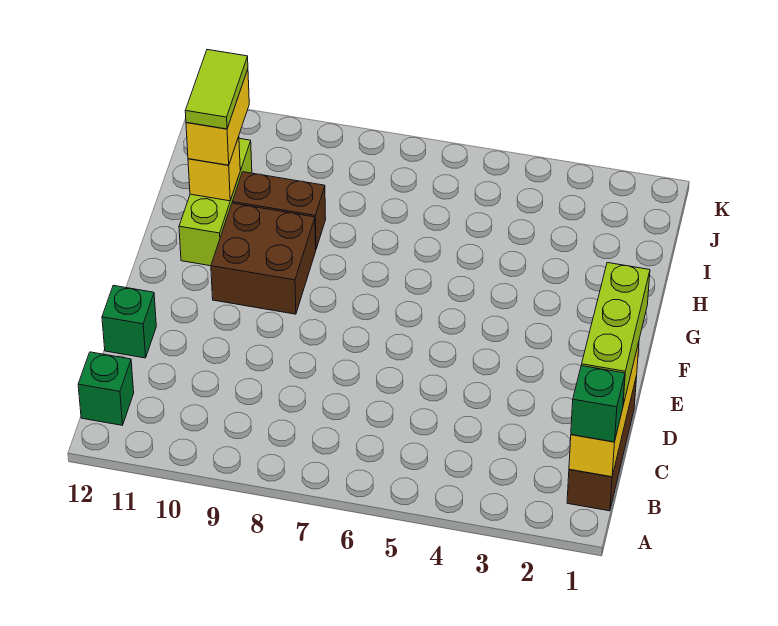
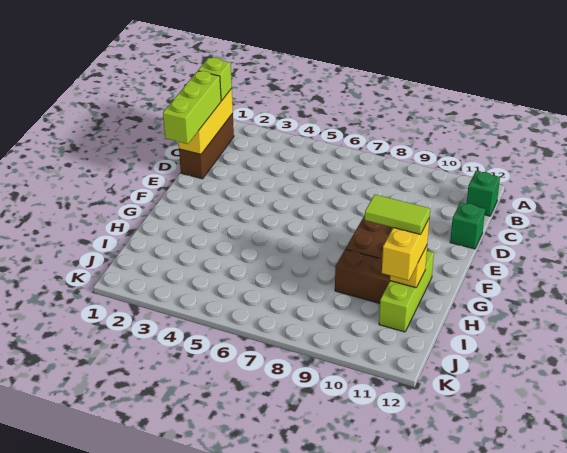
green 1x1 brick [571,366,625,442] -> lime 1x1 brick [198,58,232,101]
lime 1x2 tile [185,50,248,129] -> lime 1x2 tile turned to [365,195,430,234]

